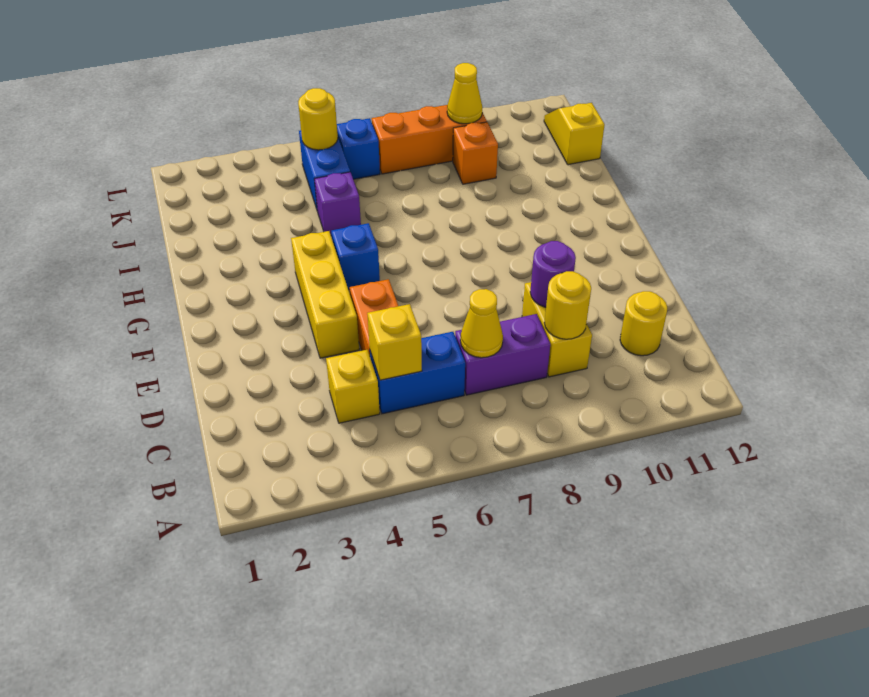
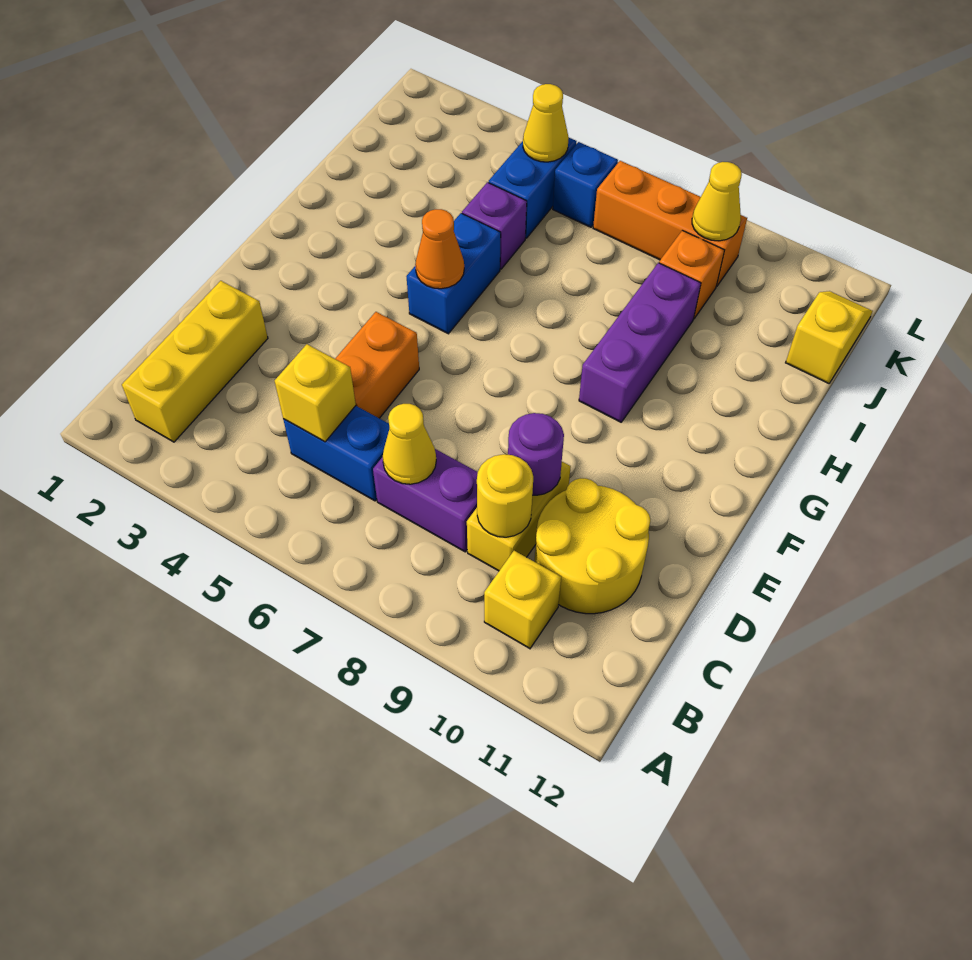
yellow 1x1 brick [326,350,380,423] -> yellow 1x1 brick moved to [484,551,561,649]
yellow 1x1 round brick [620,291,667,356] -> yellow 2x2 round brick [535,478,650,614]
yellow 1x3 brick [291,231,359,358] -> yellow 1x3 brick moved to [122,281,268,442]
blue 1x1 brick [331,223,380,290] -> blue 1x2 brick [406,213,501,334]
none -> orange 1x1 cone [415,209,464,289]
none -> purple 1x3 brick [579,263,701,422]
yellow 1x1 round brick [298,88,338,150] -> yellow 1x1 cone [523,84,569,162]

